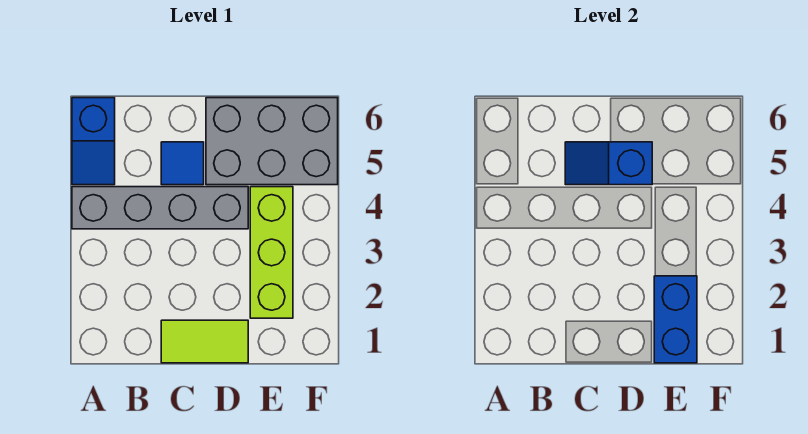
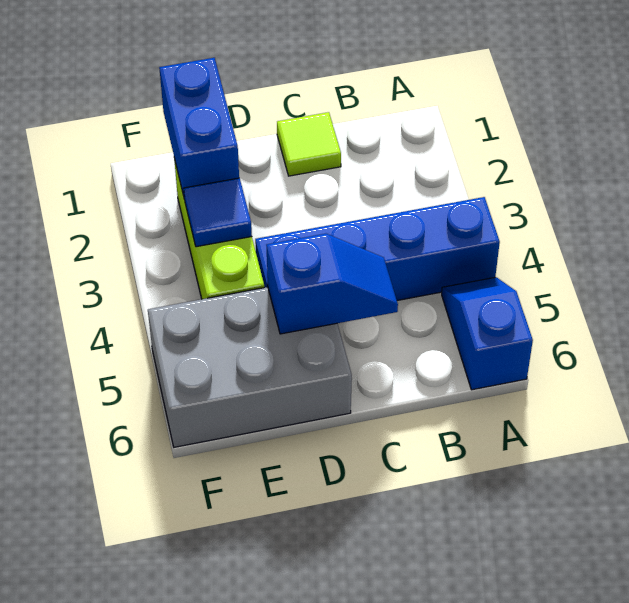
grey 1x4 brick [72,187,248,229] -> blue 1x4 brick [255,197,500,300]
lime 1x2 tile [161,320,248,363] -> lime 1x1 tile [277,112,341,176]
blue 1x1 tile [161,142,204,185] -> blue 1x1 tile moved to [184,178,252,247]

